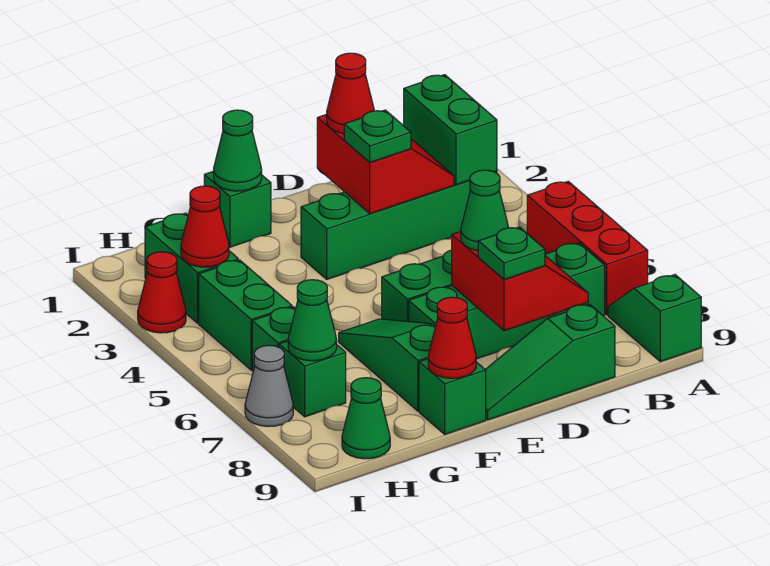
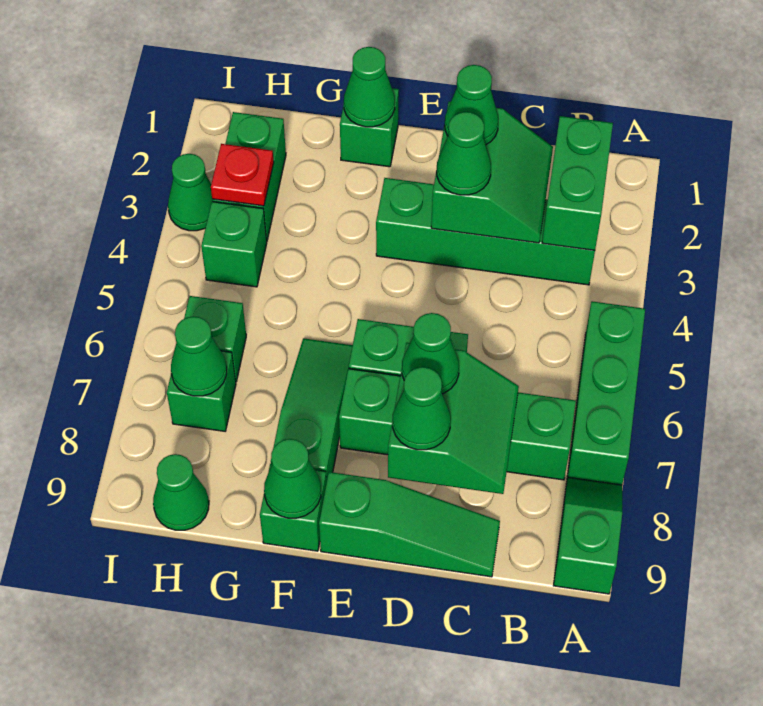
red 1x3 brick [527,181,648,315] -> green 1x3 brick [567,301,645,485]
red 2x2 slope [317,114,454,214] -> green 2x2 slope [431,102,553,243]
red 2x2 slope [452,232,588,331] -> green 2x2 slope [388,343,519,494]
green 1x3 slope [485,304,615,420] -> green 1x3 slope turned to [319,472,500,577]
red 1x1 cone [327,53,374,134] -> green 1x1 cone [445,65,498,145]
green 1x1 plate [344,110,411,162] -> green 1x1 cone [437,112,491,195]
green 1x1 plate [478,227,545,280] -> green 1x1 cone [393,367,451,450]
red 1x1 cone [428,297,476,378] -> green 1x1 cone [264,439,321,518]
red 1x1 cone [181,186,229,267] -> red 1x1 plate [211,144,274,206]
green 1x2 brick [199,260,292,370] -> green 1x1 brick [201,202,267,287]
red 1x1 cone [138,252,186,333] -> green 1x1 cone [168,154,213,231]
grey 1x1 cone [245,345,293,427] -> none

